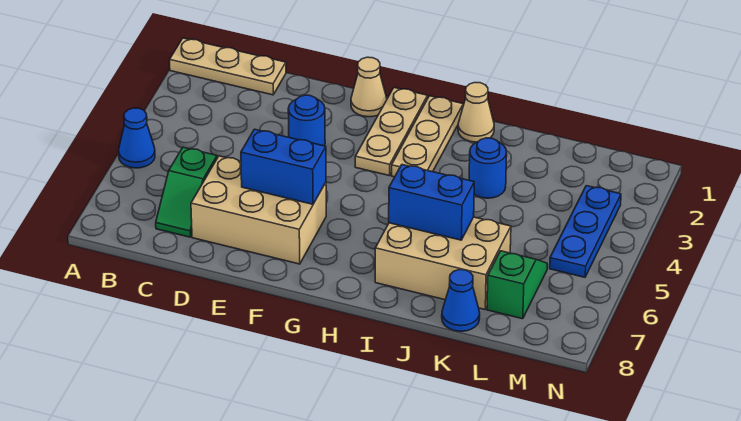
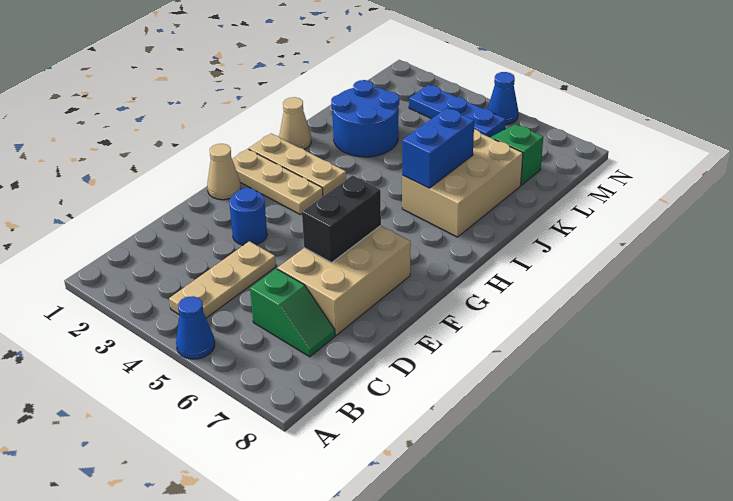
tan 1x3 plate [170,38,286,95] -> tan 1x3 plate moved to [169,241,276,318]
blue 1x2 brick [241,129,326,204] -> black 1x2 brick [302,175,381,263]
blue 1x1 round brick [469,138,507,198] -> blue 2x2 round brick [331,80,399,157]
blue 1x1 cone [442,270,480,331] -> blue 1x1 cone moved to [488,72,518,125]

